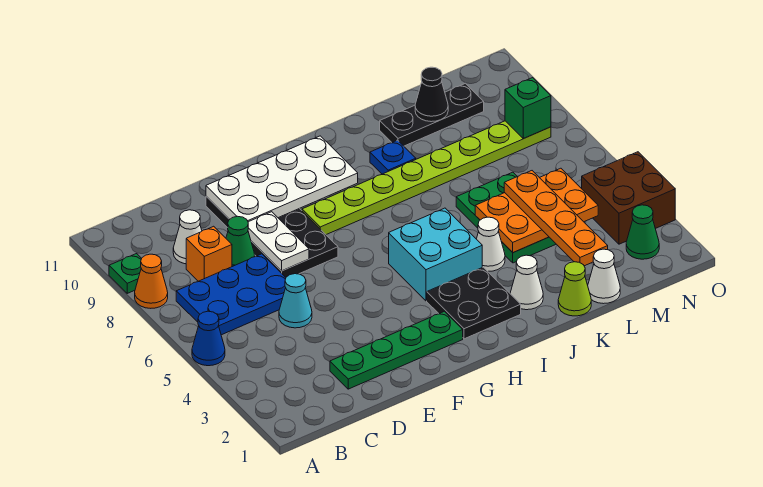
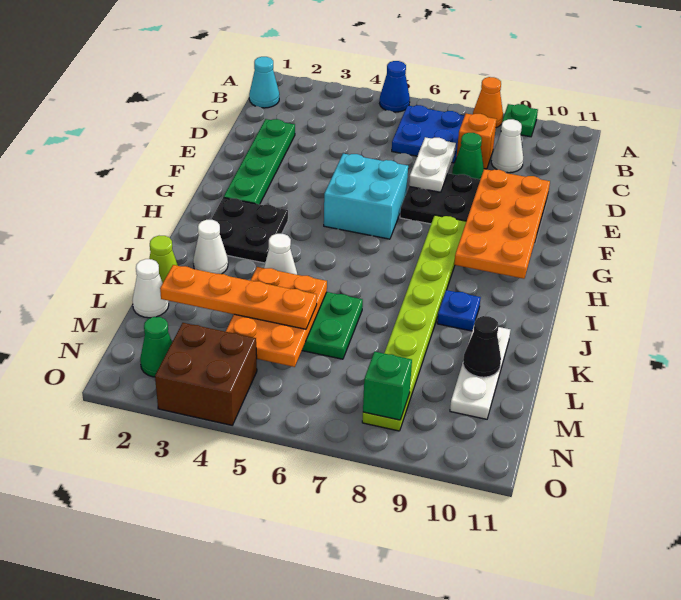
blue 2x3 plate [176,254,286,335] -> blue 2x2 plate [392,105,465,163]
cyan 1x1 cone [279,274,312,328] -> cyan 1x1 cone moved to [249,57,279,108]
white 1x2 plate [248,212,309,271] -> white 1x2 plate turned to [409,137,456,192]
white 2x4 plate [206,136,358,222] -> orange 2x4 plate [454,169,550,279]
cyan 2x2 brick [389,208,482,301] -> cyan 2x2 brick moved to [324,154,408,239]
black 1x3 plate [380,83,484,146] -> white 1x3 plate [450,327,510,419]

